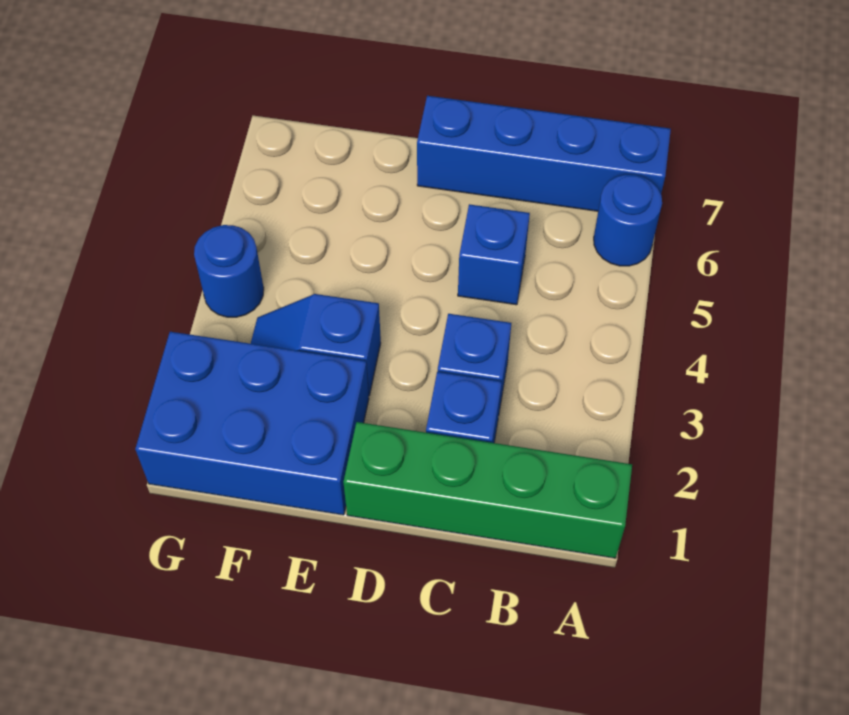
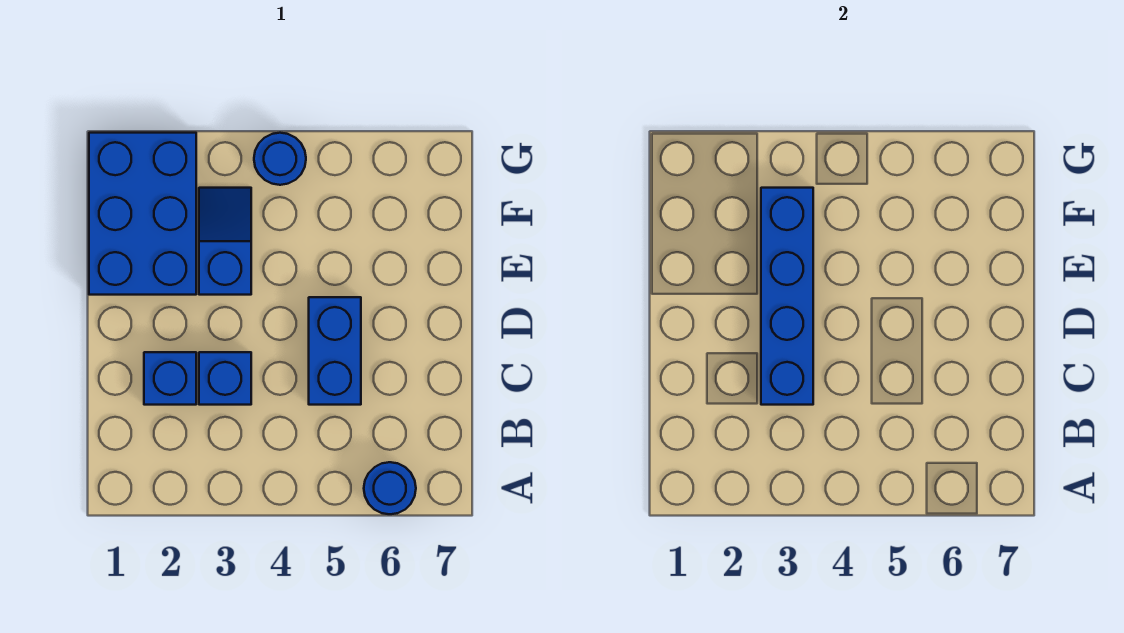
green 1x4 brick [343,422,632,558] -> none
blue 1x4 brick [417,96,671,211] -> blue 1x4 brick moved to [761,188,813,405]
blue 1x1 brick [458,204,530,305] -> blue 1x2 brick [309,297,361,405]

